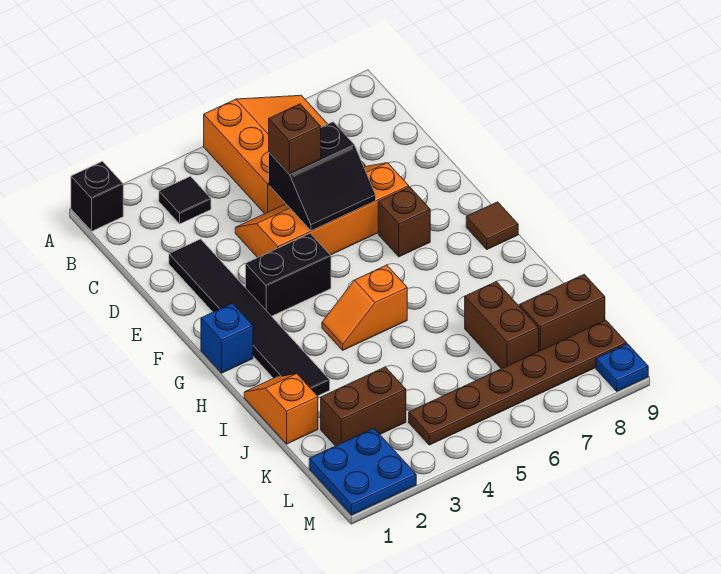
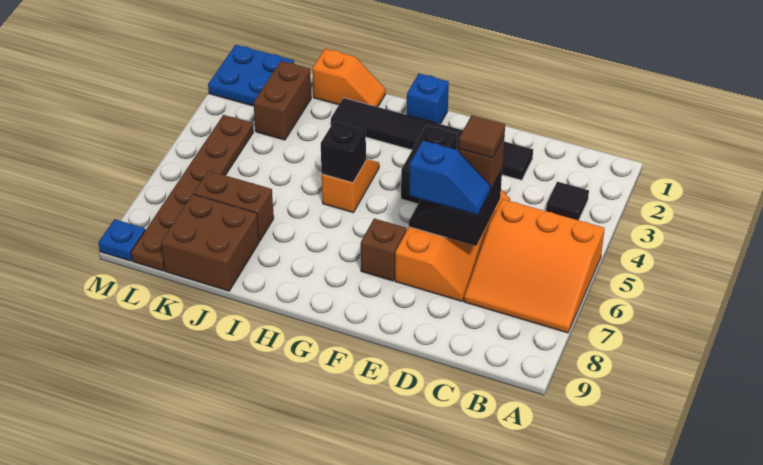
black 1x1 brick [71,161,123,231] -> black 1x1 brick moved to [321,121,366,183]
none -> blue 1x2 slope [409,141,490,215]
brown 1x1 tile [466,202,518,249] -> brown 1x1 tile moved to [459,115,505,158]
brown 1x2 brick [520,274,605,351] -> brown 2x2 brick [161,194,259,291]

